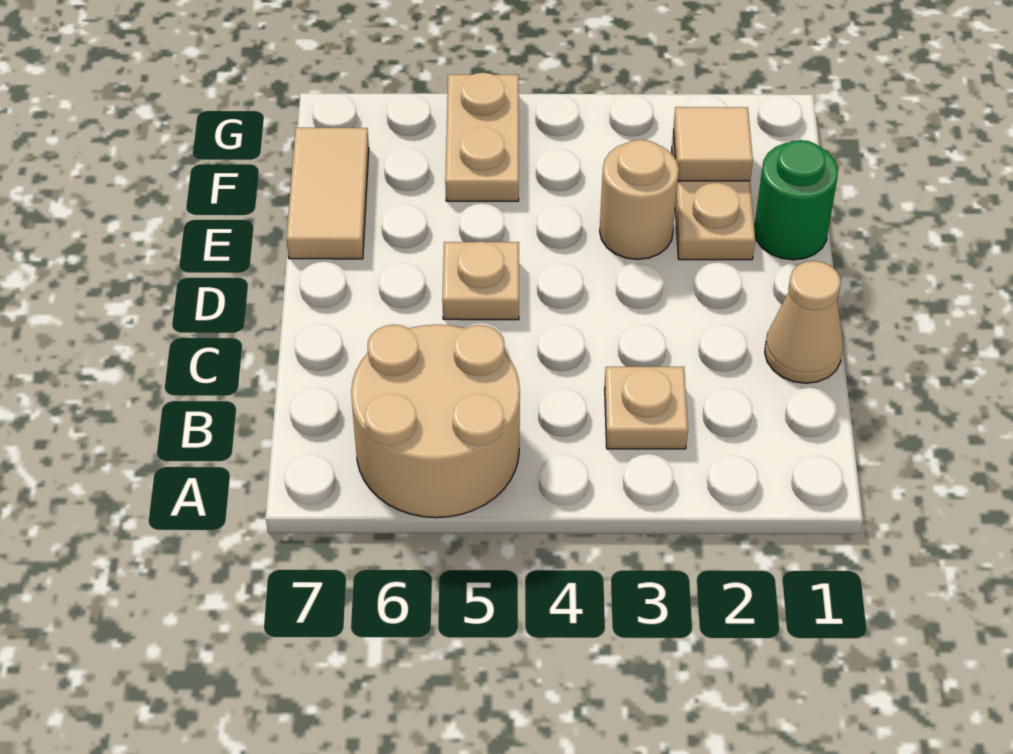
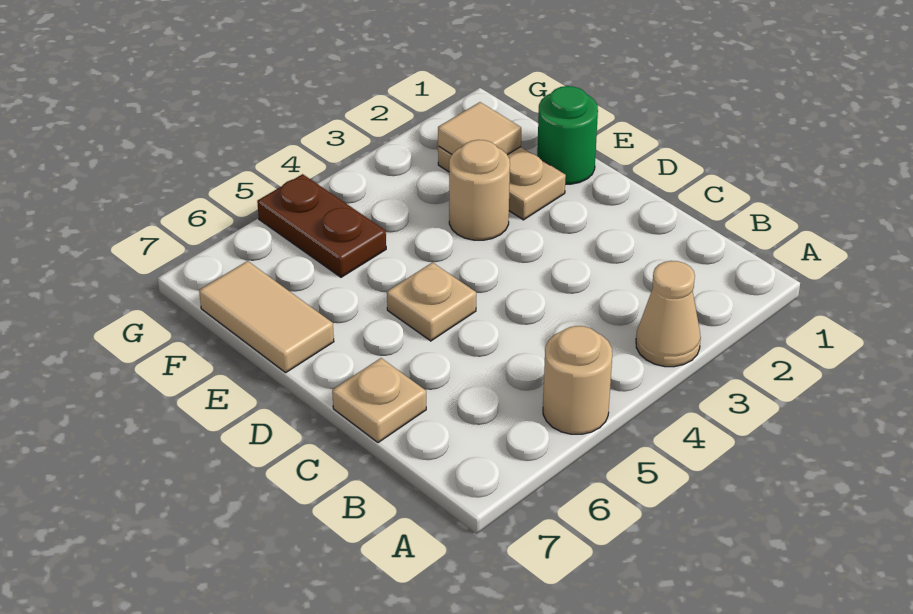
tan 2x2 round brick [351,325,520,518] -> tan 1x1 round brick [543,326,612,434]
tan 1x1 plate [605,367,688,449] -> tan 1x1 plate moved to [332,358,426,443]
tan 1x1 cone [765,261,843,383] -> tan 1x1 cone moved to [636,261,701,367]
tan 1x2 plate [445,73,519,201] -> brown 1x2 plate [257,174,386,277]

